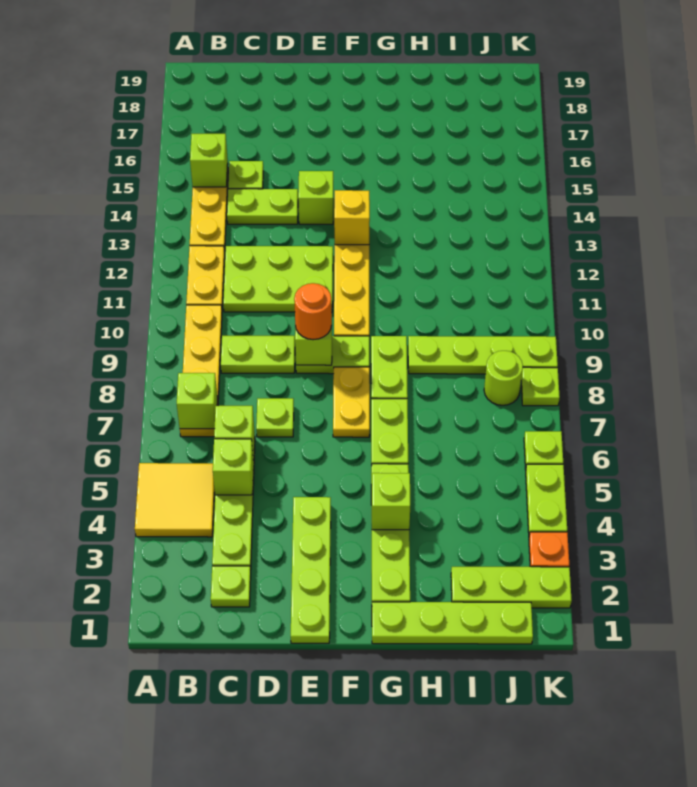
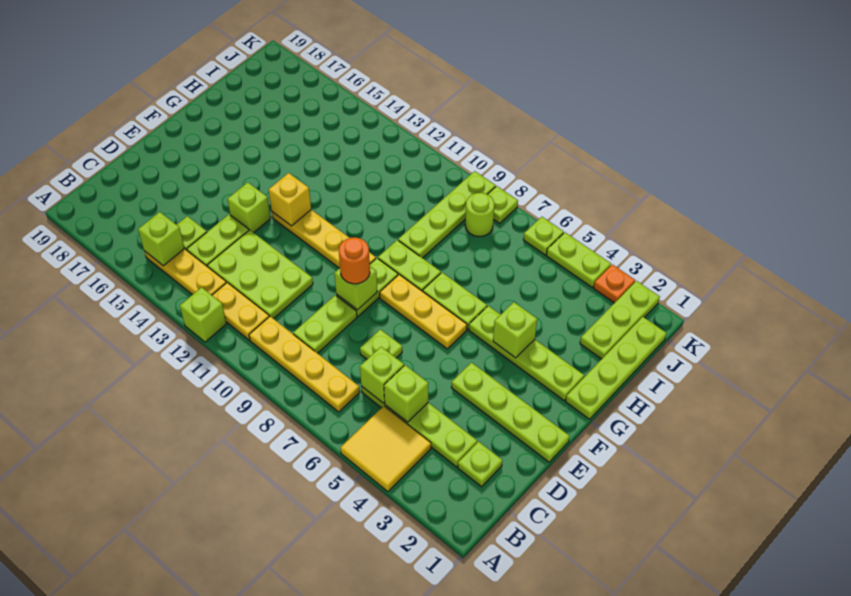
lime 1x1 brick [177,373,217,429] -> lime 1x1 brick moved to [180,287,226,342]
lime 2x3 plate [223,246,333,312] -> lime 2x3 plate turned to [207,230,313,319]
yellow 1x2 plate [333,367,370,437] -> yellow 1x3 plate [380,274,467,349]

